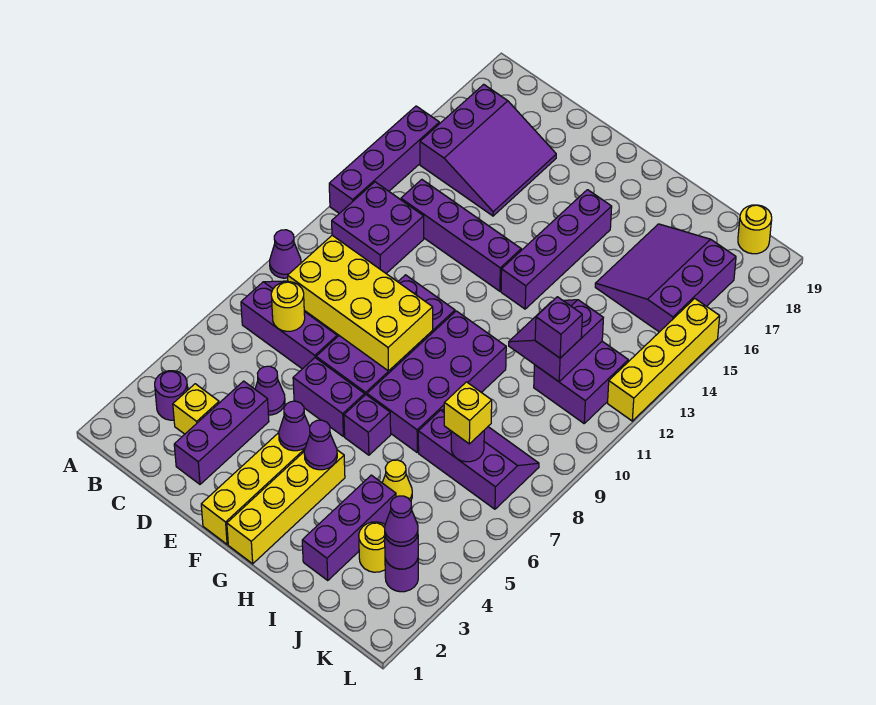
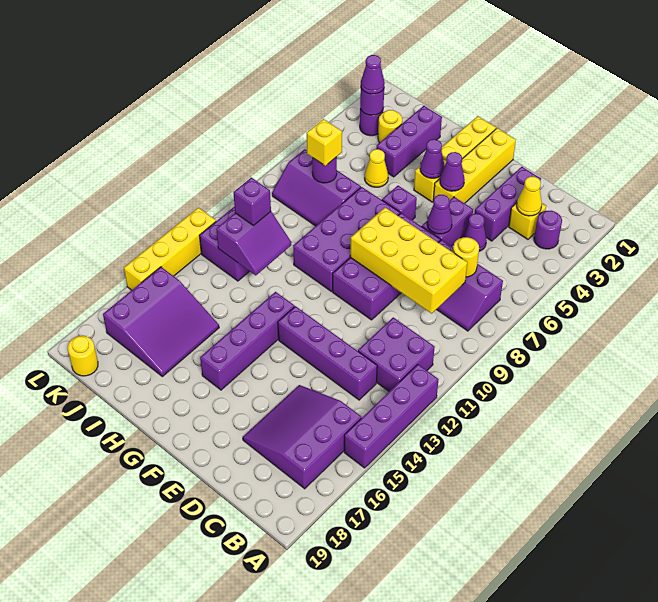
purple 1x1 cone [270,230,301,278] -> purple 1x1 cone moved to [427,195,452,234]
none -> yellow 1x1 cone [517,177,542,216]
purple 1x2 brick [293,358,365,436] -> purple 1x2 brick turned to [422,197,473,246]

